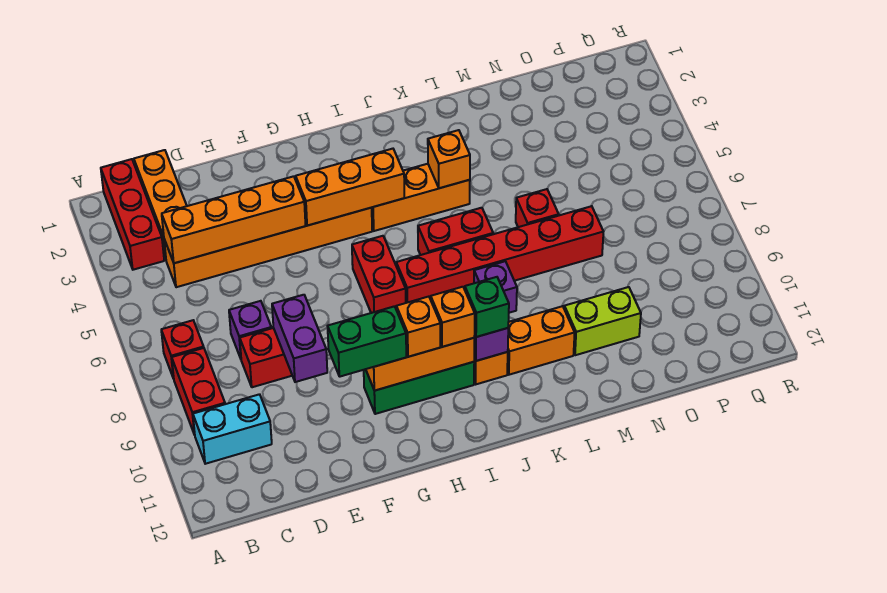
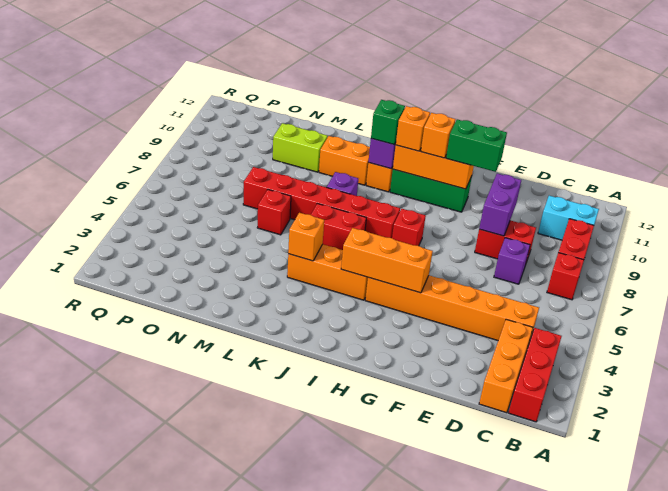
orange 1x4 brick [162,176,306,263] -> none
red 1x2 brick [352,236,406,313] -> red 1x1 brick [392,209,426,246]

